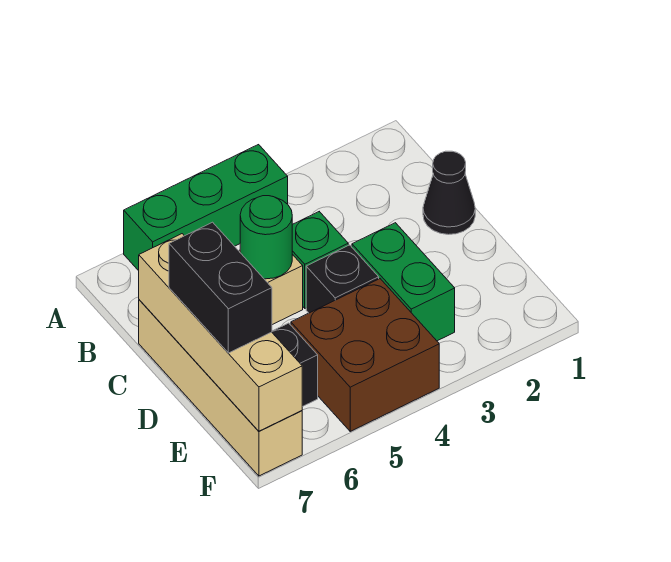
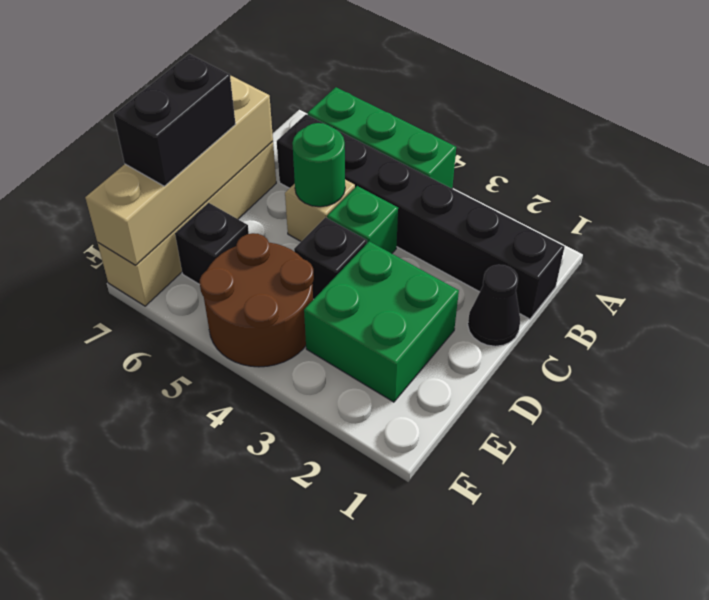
none -> black 1x6 brick [277,114,565,319]
green 1x2 brick [352,223,455,341] -> green 2x2 brick [304,241,459,402]
brown 2x2 brick [291,279,439,431] -> brown 2x2 round brick [200,233,314,367]

